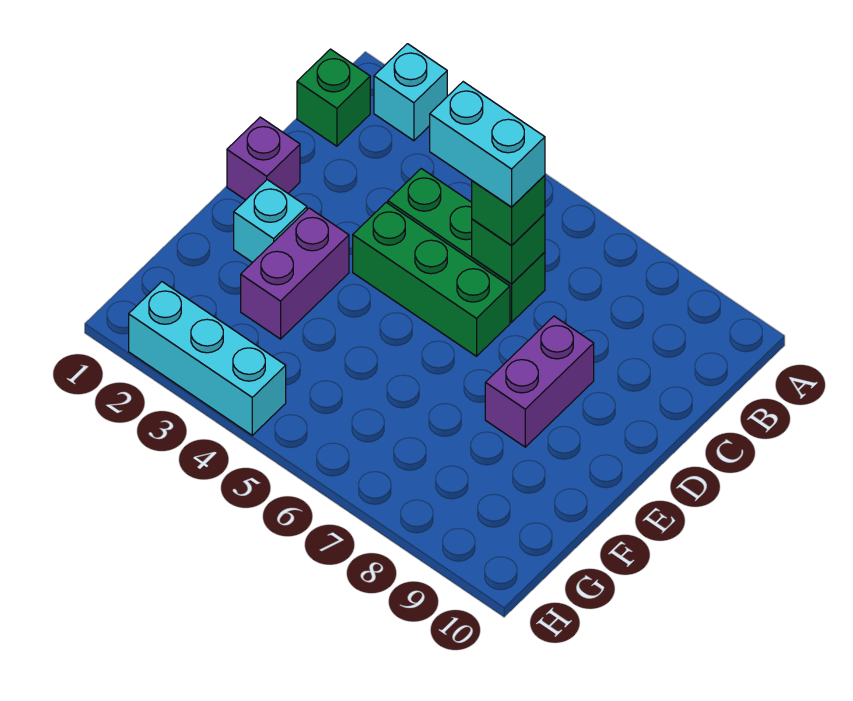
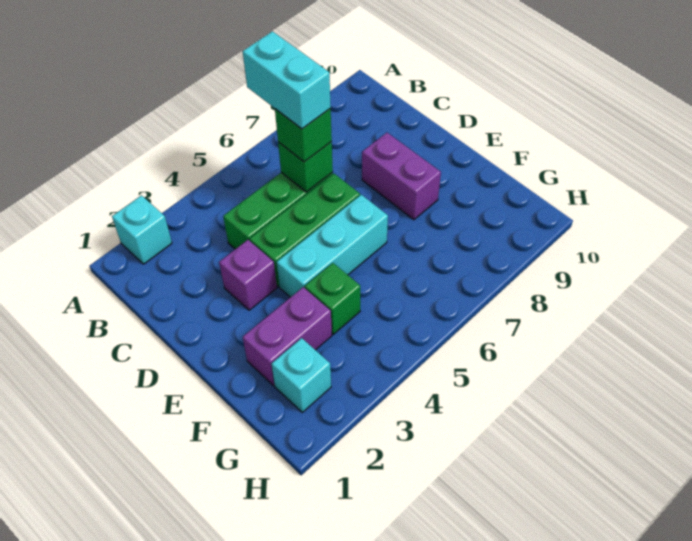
green 1x1 brick [297,49,370,146] -> green 1x1 brick moved to [305,263,360,334]
cyan 1x2 brick [430,82,545,207] -> cyan 1x2 brick turned to [243,31,331,129]
purple 1x1 brick [227,117,300,200] -> purple 1x1 brick moved to [219,240,277,310]
cyan 1x1 brick [234,180,307,263] -> cyan 1x1 brick moved to [272,338,331,412]
purple 1x2 brick [241,208,349,339] -> purple 1x2 brick turned to [243,287,332,386]
cyan 1x3 brick [129,282,286,435] -> cyan 1x3 brick moved to [277,195,388,297]

